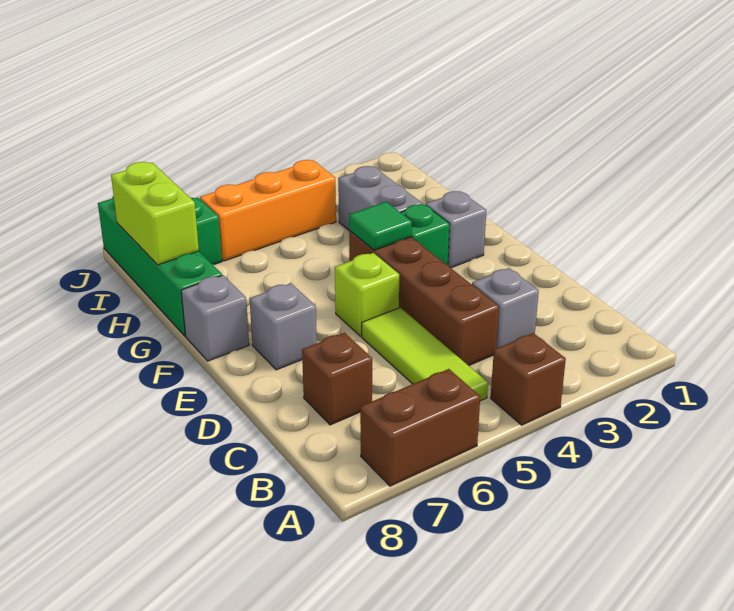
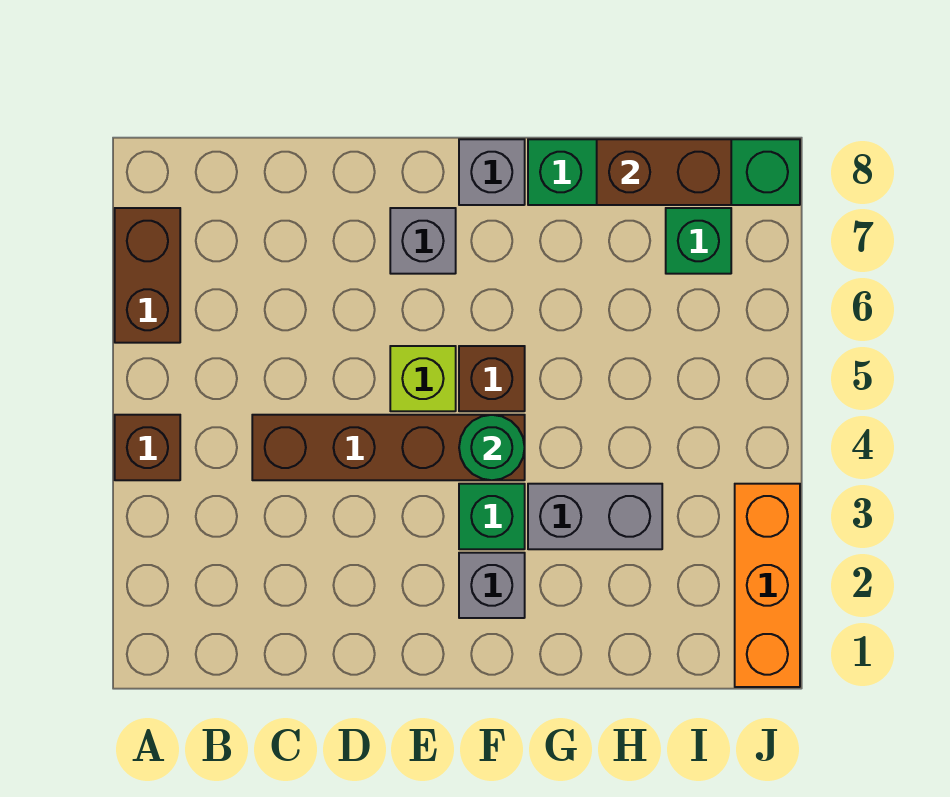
lime 1x3 tile [362,308,488,401] -> none
grey 1x1 brick [472,268,539,348] -> none
brown 1x1 brick [302,333,372,425] -> brown 1x1 brick moved to [459,346,525,411]
green 1x1 tile [349,202,412,250] -> green 1x1 round brick [459,415,525,480]
lime 1x2 brick [111,162,199,265] -> brown 1x2 brick [597,139,731,205]
orange 1x3 brick [200,160,336,261] -> orange 1x3 brick moved to [735,484,800,687]

